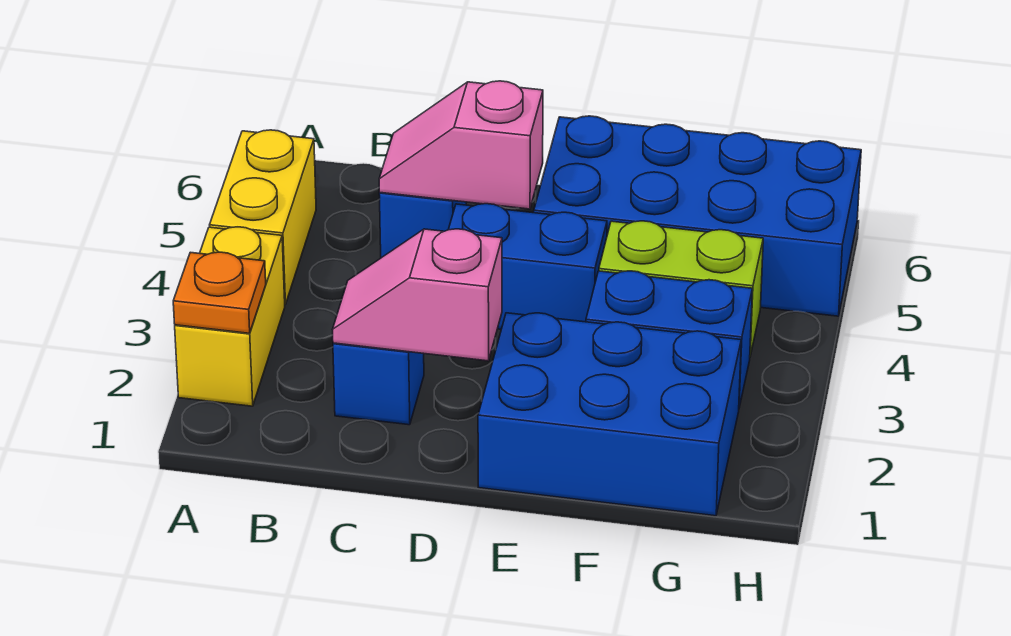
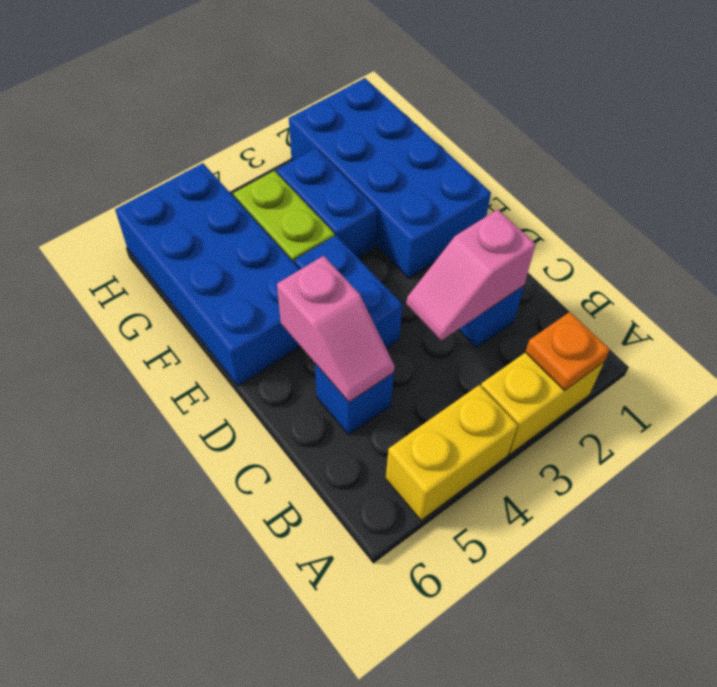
pink 1x2 slope [333,229,502,361] -> pink 1x2 slope turned to [406,210,536,340]
blue 2x3 brick [478,313,741,516] -> blue 2x4 brick [289,78,491,278]

